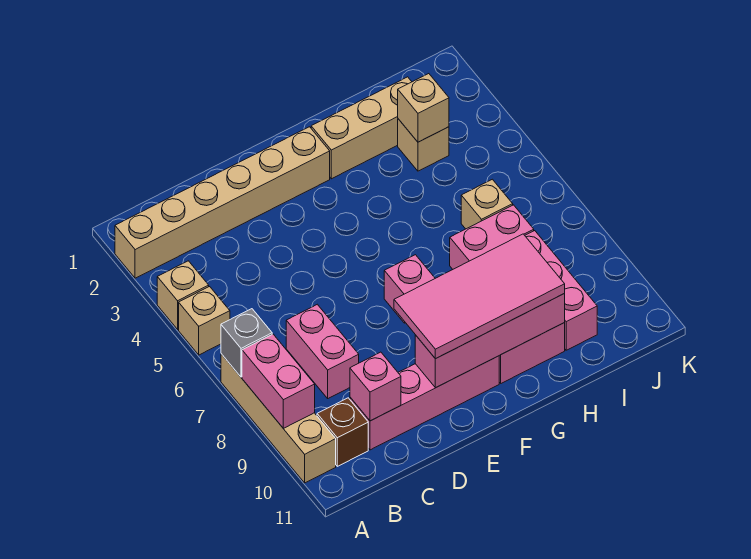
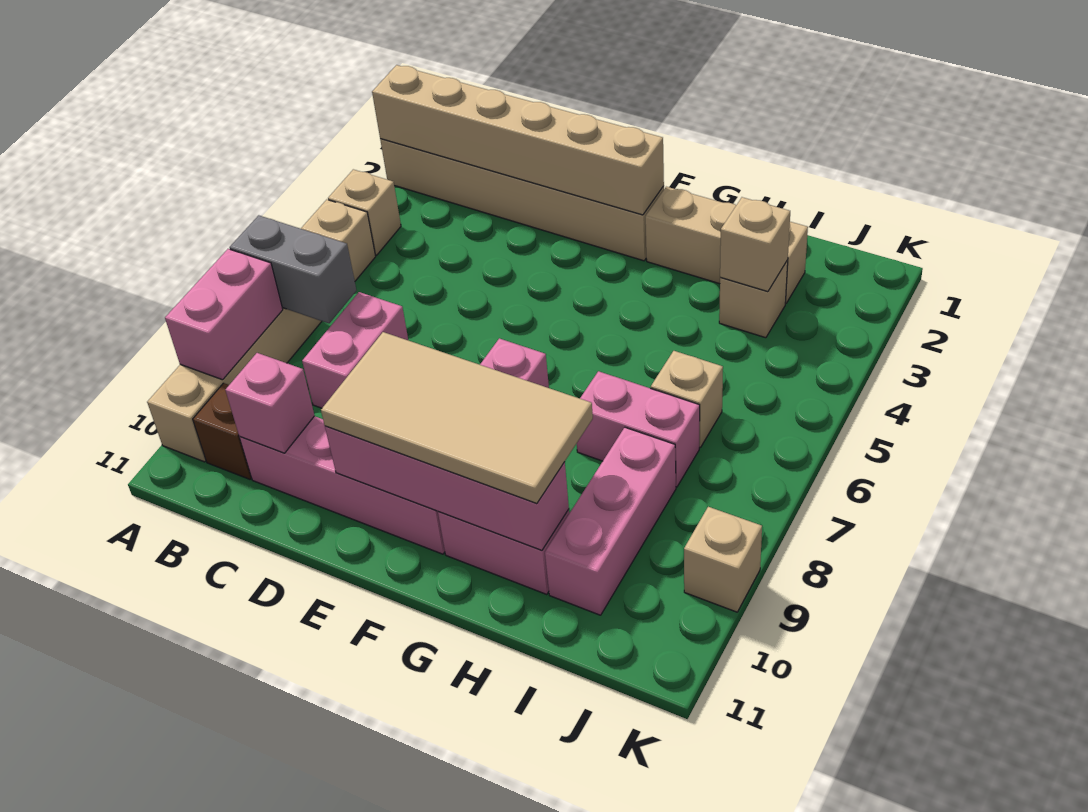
none -> tan 1x6 brick [372,65,664,215]
grey 1x1 brick [221,309,272,377] -> grey 1x2 brick [230,215,357,323]
pink 2x4 tile [394,234,565,359] -> tan 2x4 tile [321,332,593,504]
none -> tan 1x1 brick [684,507,762,612]

